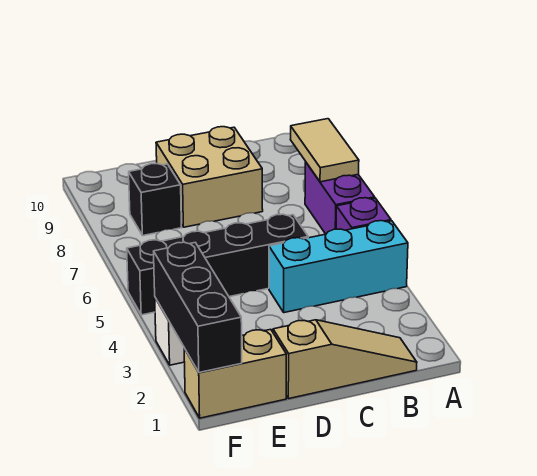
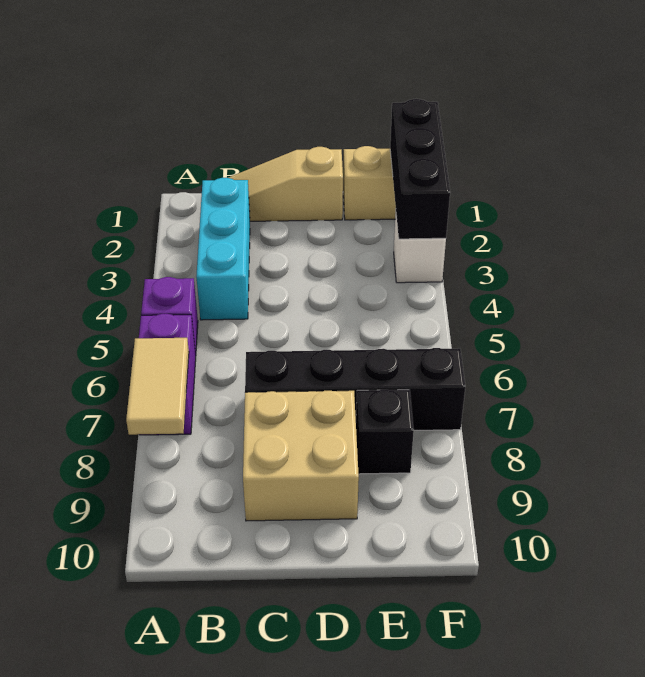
cyan 1x3 brick [269,221,408,313] -> cyan 1x3 brick turned to [196,178,250,320]
black 1x4 brick [127,214,308,315] -> black 1x4 brick moved to [245,348,465,430]

